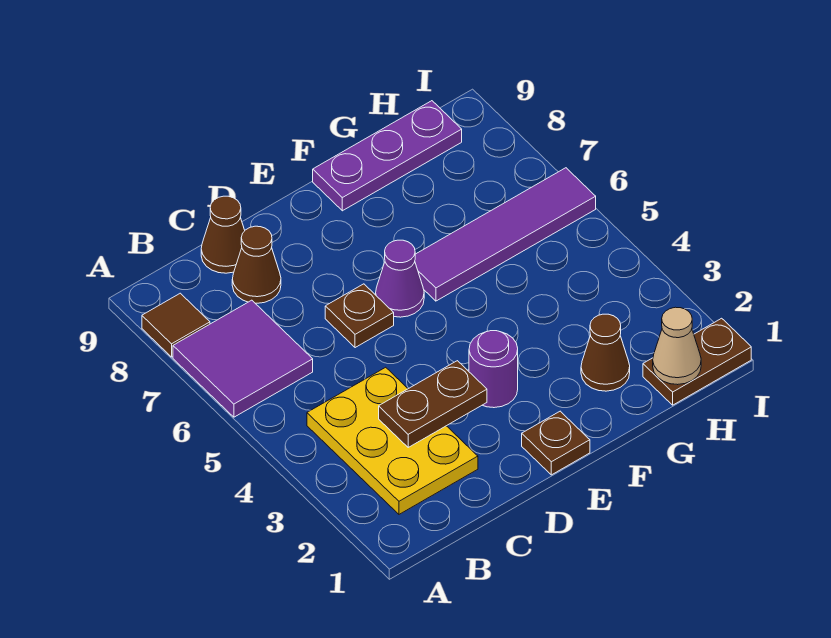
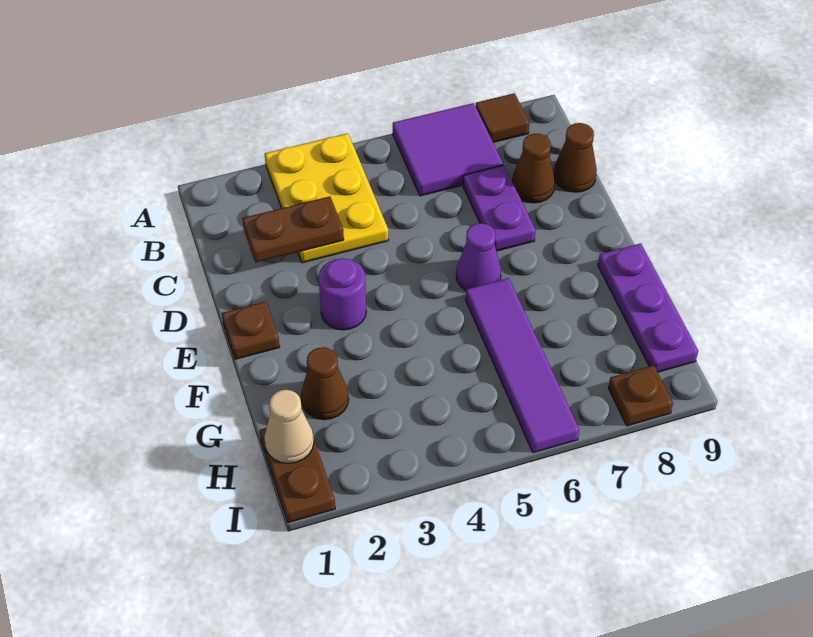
yellow 2x3 plate [307,367,478,514] -> yellow 2x3 plate turned to [265,133,389,263]
brown 1x2 plate [379,361,487,447] -> brown 1x2 plate turned to [242,196,344,263]
none -> purple 1x2 plate [463,165,536,251]
brown 1x1 plate [325,284,394,348] -> brown 1x1 plate moved to [608,365,673,426]

